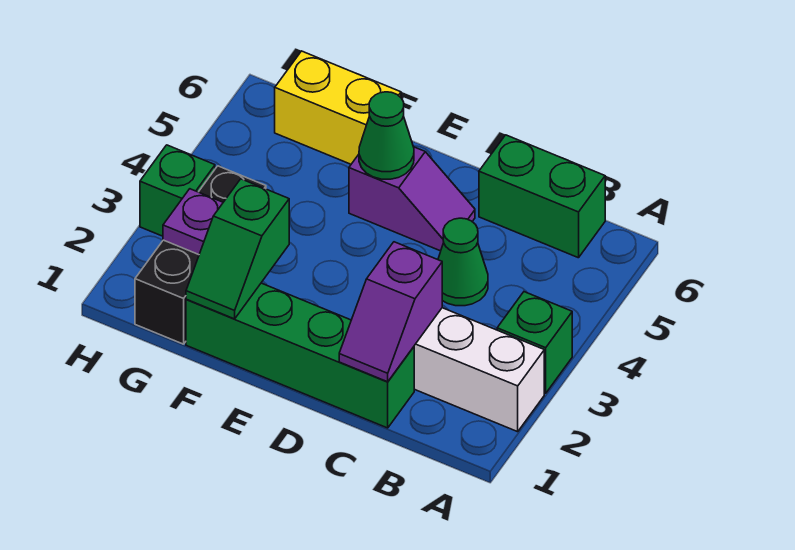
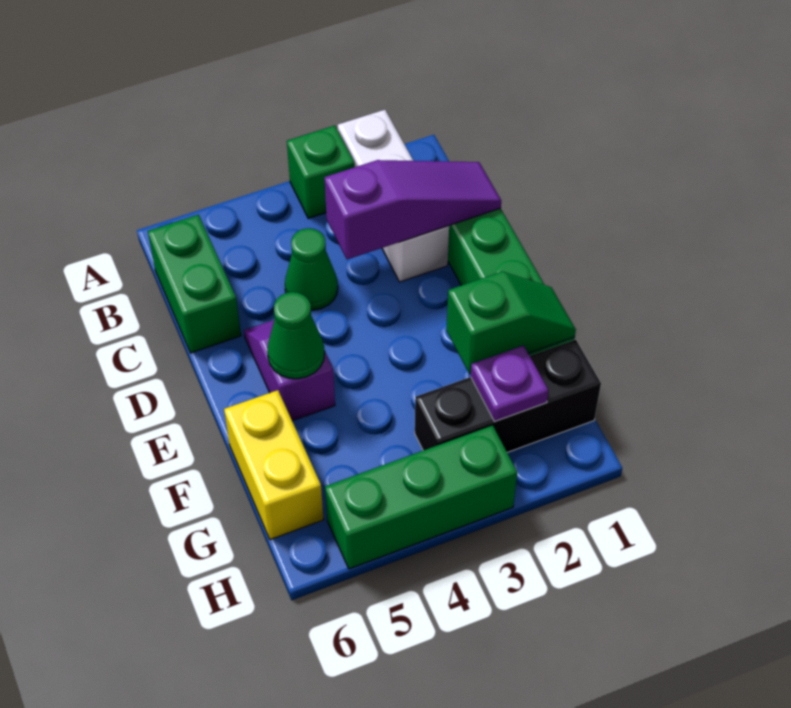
purple 1x2 slope [339,242,442,382] -> purple 1x3 slope [325,160,501,259]
green 1x1 brick [140,145,215,236] -> green 1x3 brick [325,425,517,569]

